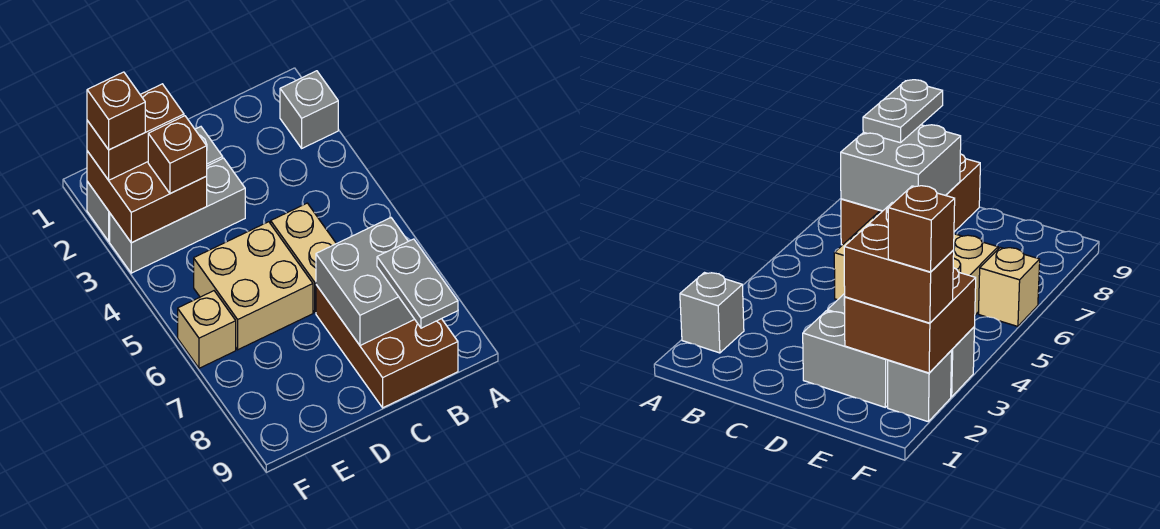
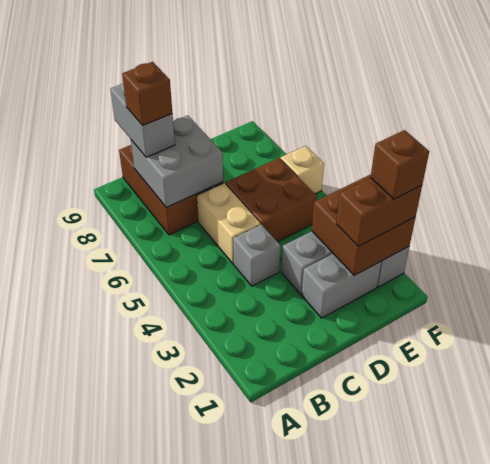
grey 1x1 brick [280,71,338,148] -> grey 1x1 brick moved to [233,224,280,286]
grey 1x2 plate [377,239,458,328] -> grey 1x2 brick [110,84,175,157]
tan 2x2 brick [194,222,313,350] -> brown 2x2 brick [225,158,317,242]
brown 1x1 brick [148,116,207,194] -> brown 1x1 brick moved to [122,62,172,125]

